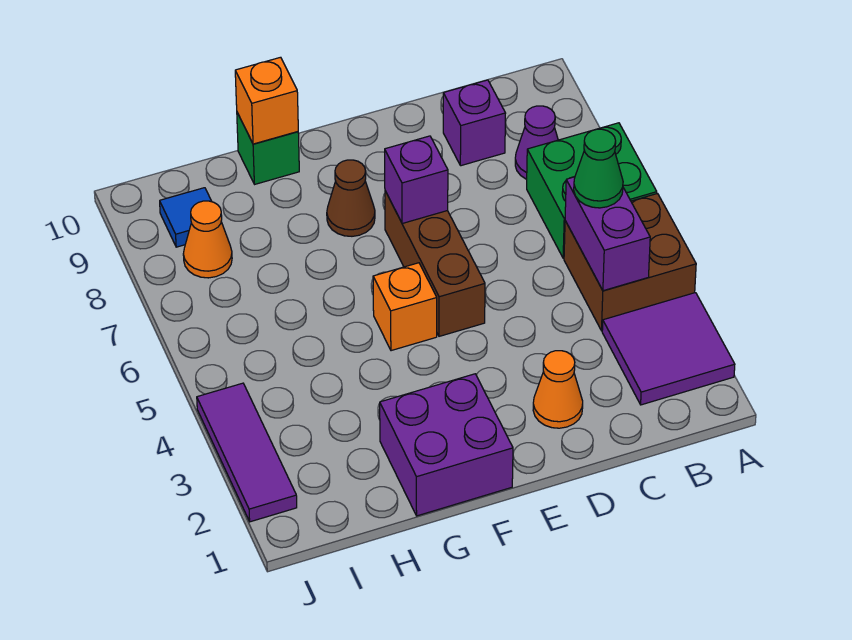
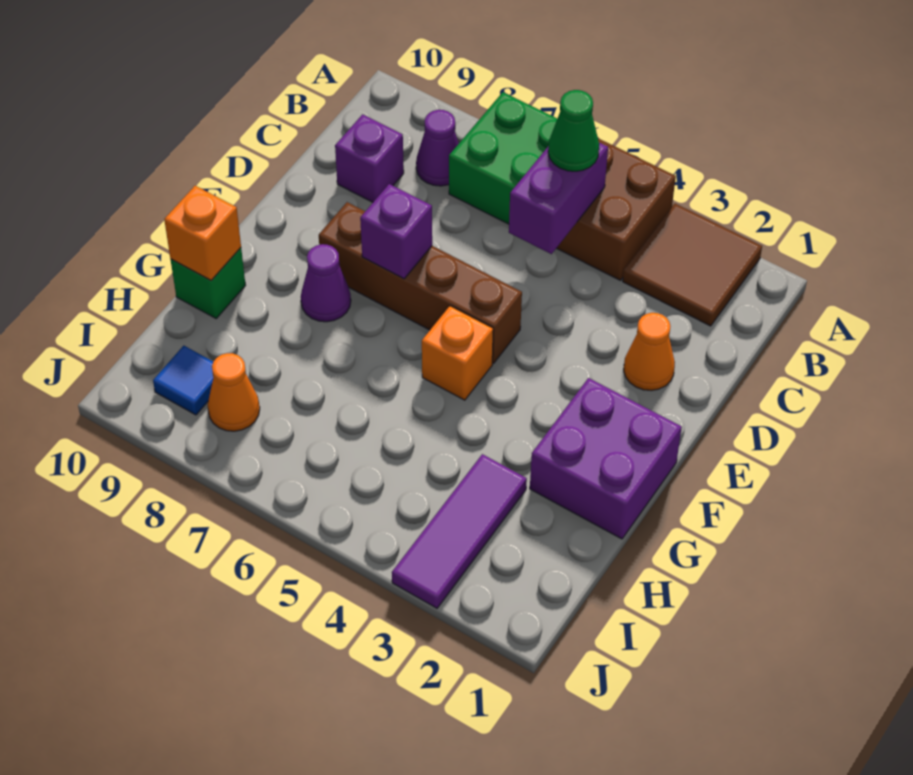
purple 2x2 tile [602,293,735,405] -> brown 2x2 tile [623,204,762,326]
purple 1x2 brick [565,177,650,291] -> purple 1x2 brick turned to [509,143,608,254]
brown 1x3 brick [385,191,485,336] -> brown 1x4 brick [319,202,522,363]
brown 1x1 cone [327,160,375,236] -> purple 1x1 cone [301,244,351,322]
purple 1x3 tile [197,383,297,522] -> purple 1x3 tile turned to [392,454,527,608]

